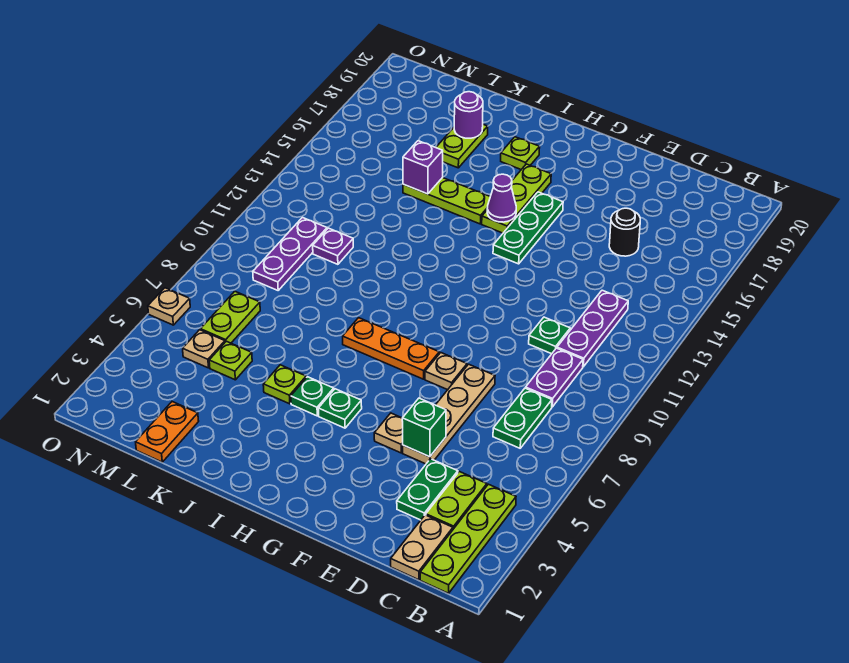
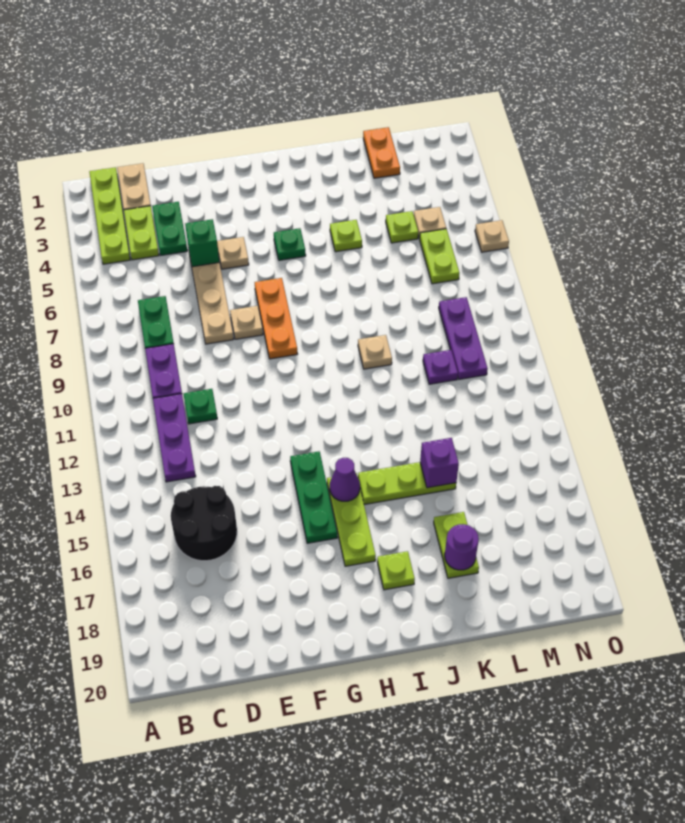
black 1x1 round brick [609,208,640,256] -> black 2x2 round brick [171,486,237,561]
orange 1x3 plate [343,318,439,379] -> orange 1x3 plate turned to [255,278,297,359]
green 1x1 plate [291,377,334,416] -> none
none -> tan 1x1 plate [358,335,392,369]

